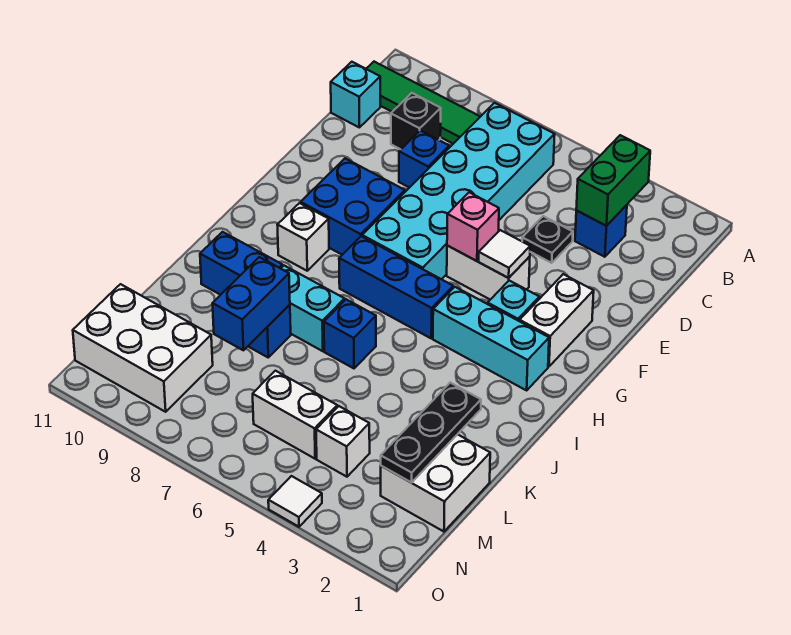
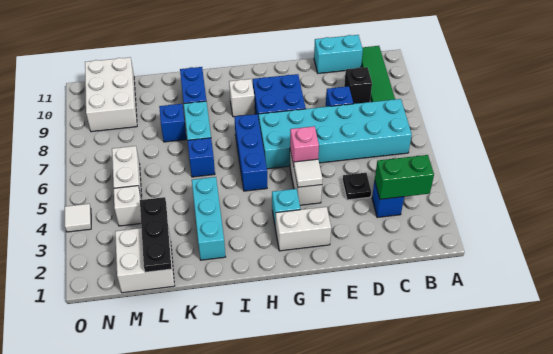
cyan 1x1 brick [331,62,380,127] -> cyan 1x2 brick [314,35,363,73]
cyan 1x3 brick [433,287,549,390] -> cyan 1x3 brick moved to [192,177,226,260]
black 1x3 plate [381,383,481,483] -> black 1x3 plate turned to [140,197,172,272]
blue 1x2 brick [212,257,290,350] -> none

